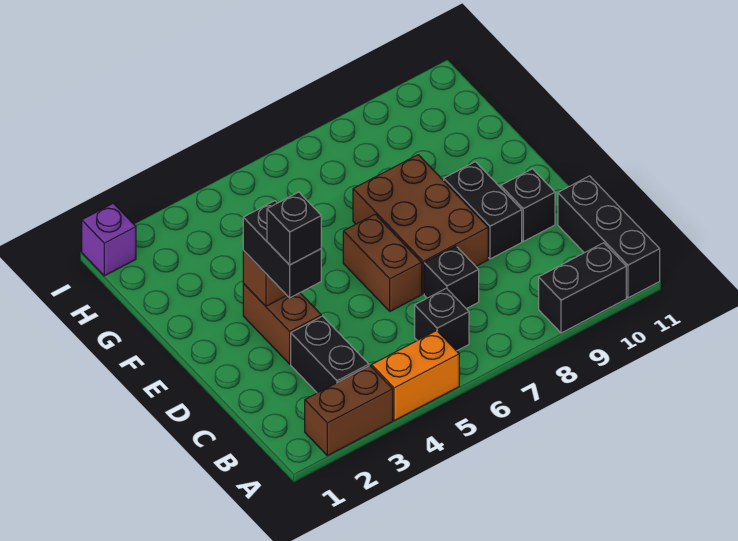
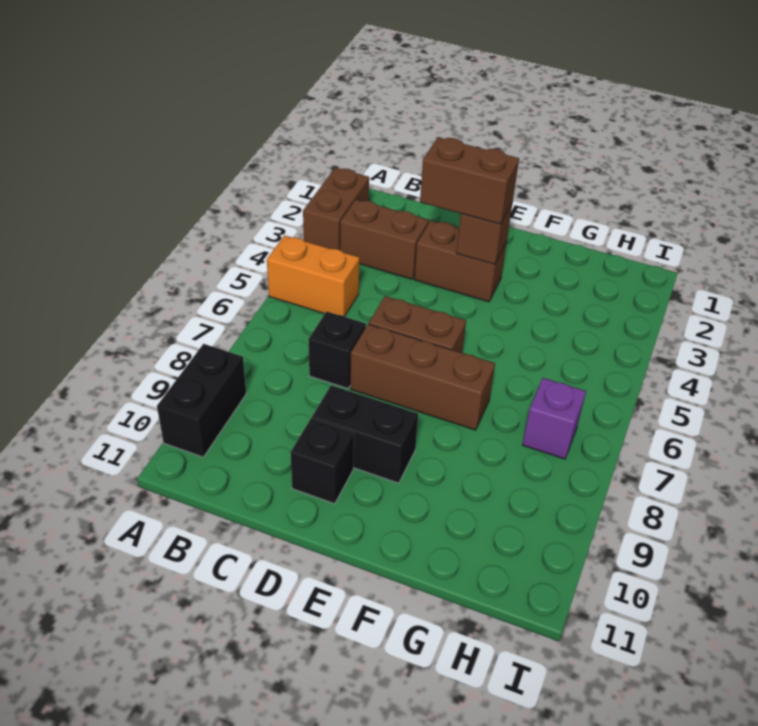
orange 1x2 brick [372,330,459,421] -> orange 1x2 brick turned to [267,235,359,316]
black 1x3 brick [558,176,660,298] -> none
black 1x2 brick [291,316,369,393] -> brown 1x2 brick [340,199,429,279]
black 1x1 brick [415,288,469,351] -> none
black 1x2 brick [243,201,321,298] -> brown 1x2 brick [420,137,519,224]
black 1x1 brick [267,192,321,265] -> none
brown 2x3 brick [353,155,488,294] -> brown 1x3 brick [350,324,495,430]
purple 1x1 brick [82,203,136,276] -> purple 1x1 brick moved to [522,378,586,459]

